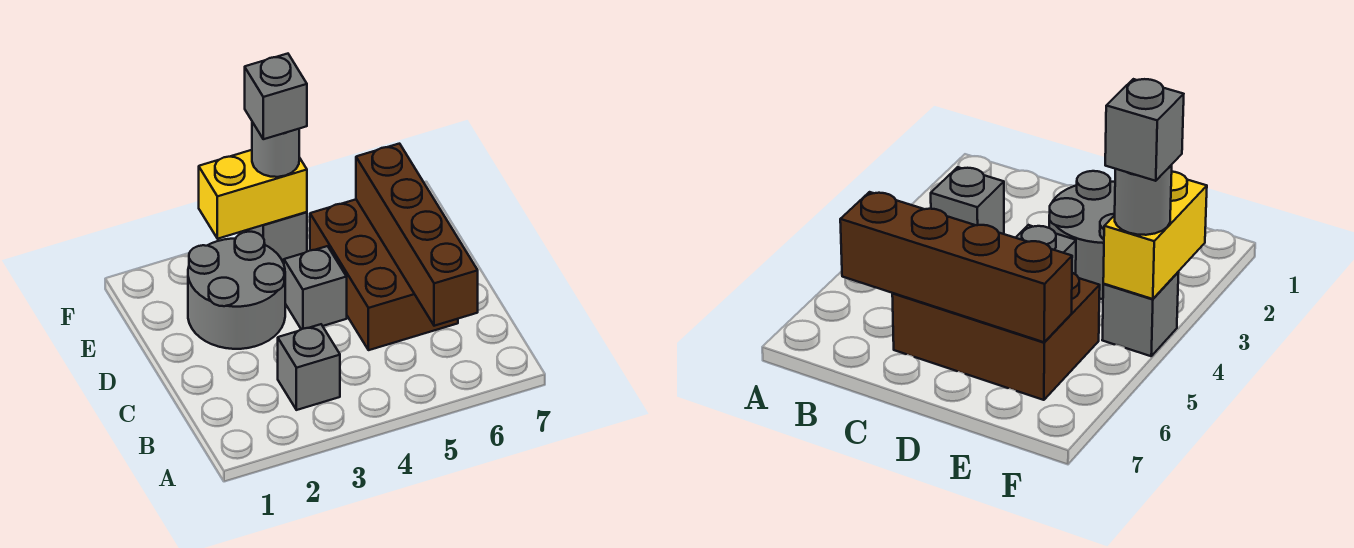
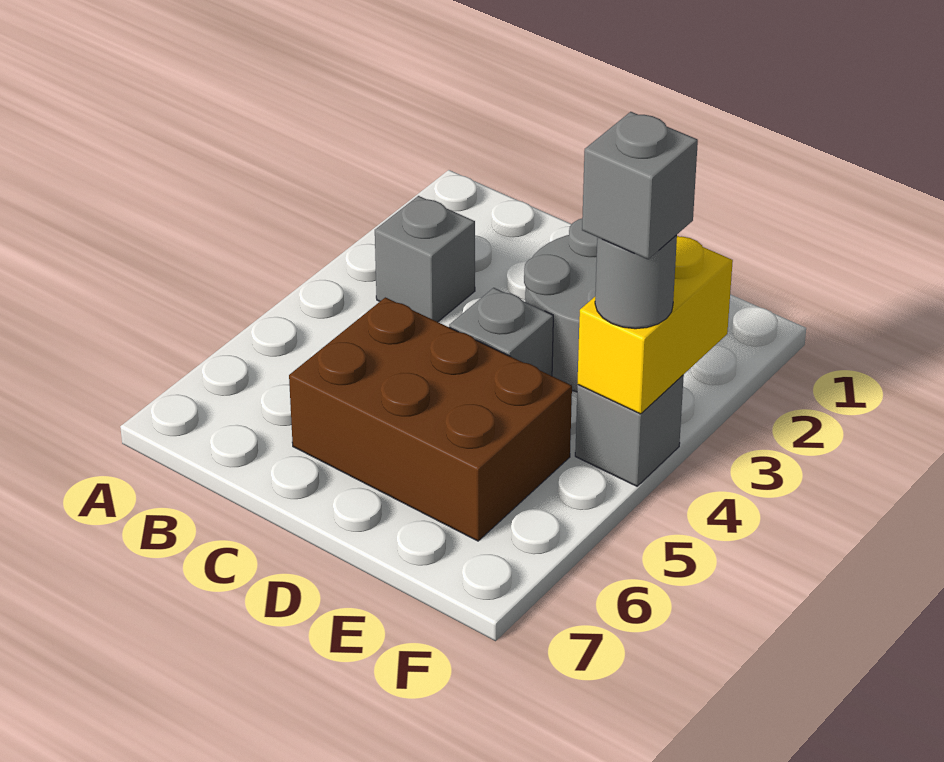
brown 1x4 brick [356,144,478,326] -> none

